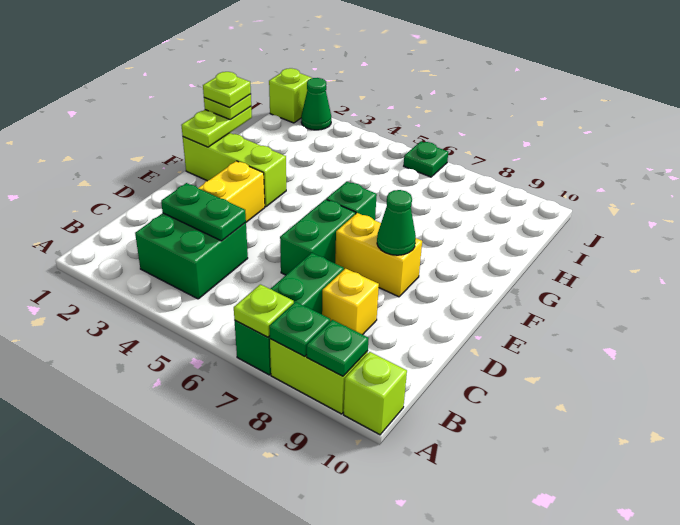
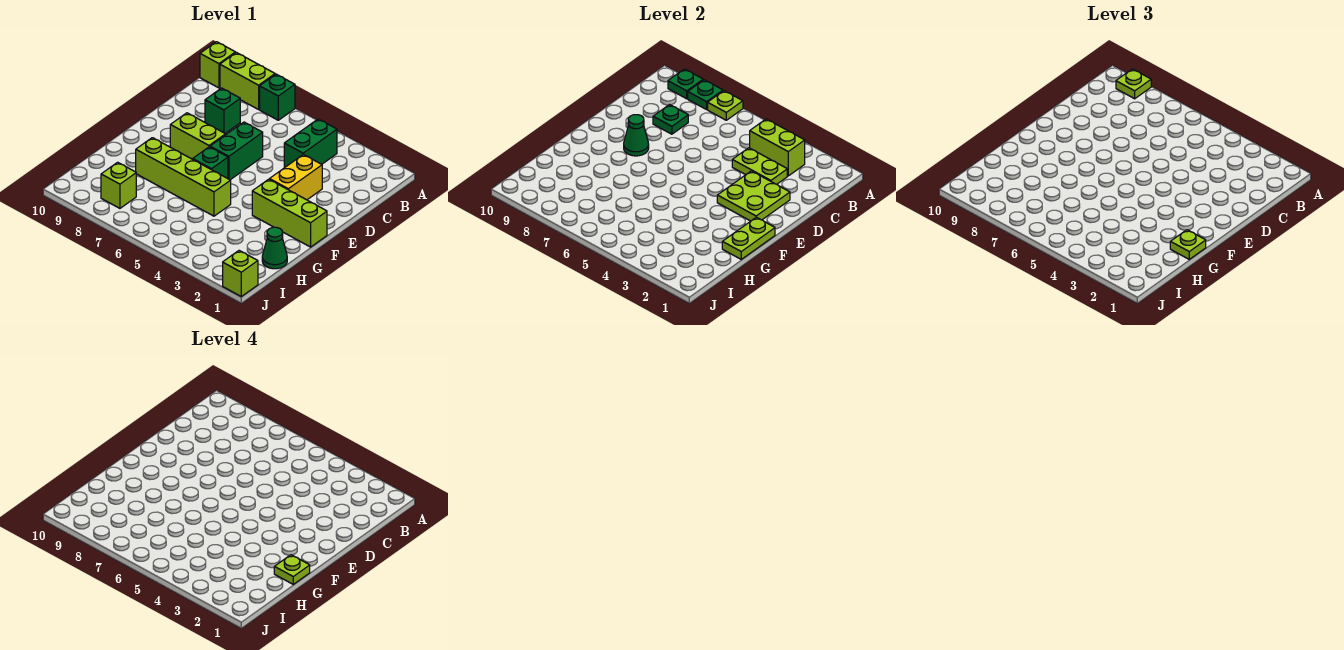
green 1x3 brick [235,253,344,375] -> green 1x1 brick [260,74,295,120]
none -> lime 1x1 plate [1116,69,1151,99]
green 2x2 brick [135,213,248,299] -> green 1x2 brick [284,119,337,168]
none -> lime 1x2 brick [750,119,805,176]
green 1x2 plate [161,183,246,241] -> lime 1x2 plate [732,148,787,184]
yellow 1x1 brick [322,269,379,335] -> green 1x1 brick [205,88,240,133]
none -> lime 2x2 plate [717,171,790,221]
yellow 1x2 brick [335,213,422,297] -> lime 1x2 brick [170,113,226,159]
none -> lime 1x4 brick [136,138,231,216]
none -> lime 1x1 brick [101,162,136,208]
green 1x1 cone [301,78,331,130] -> green 1x1 cone moved to [262,227,287,269]
green 1x1 plate [404,141,448,177] -> green 1x1 plate moved to [653,105,688,134]

